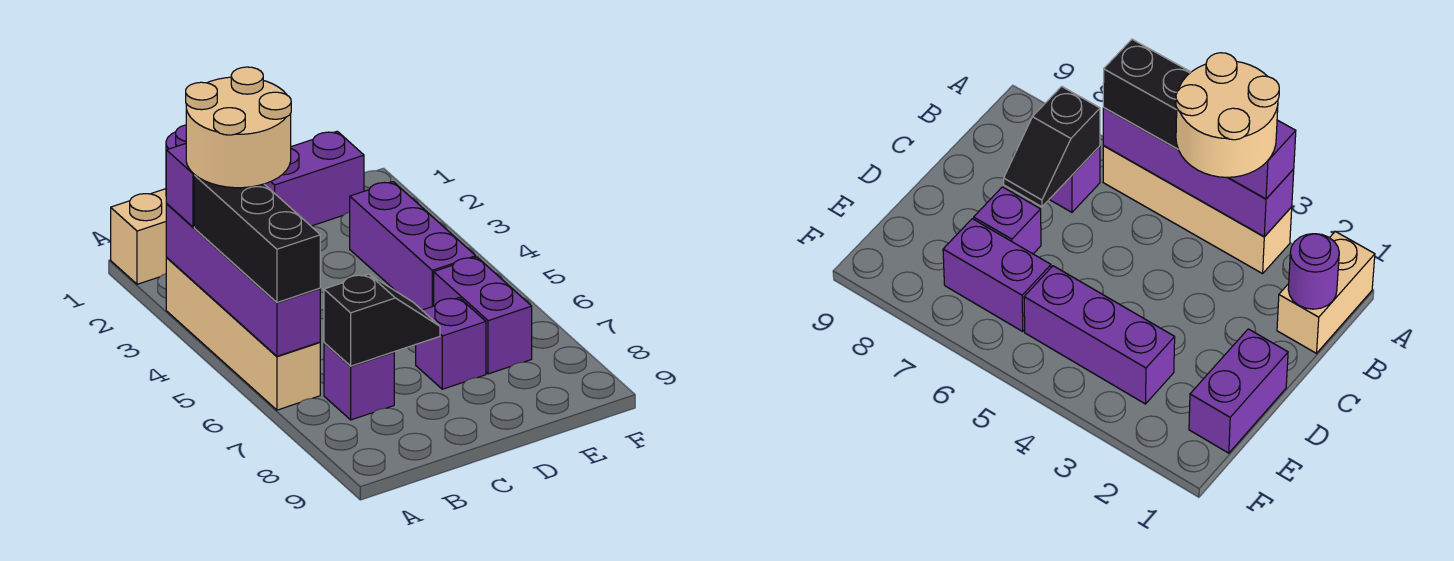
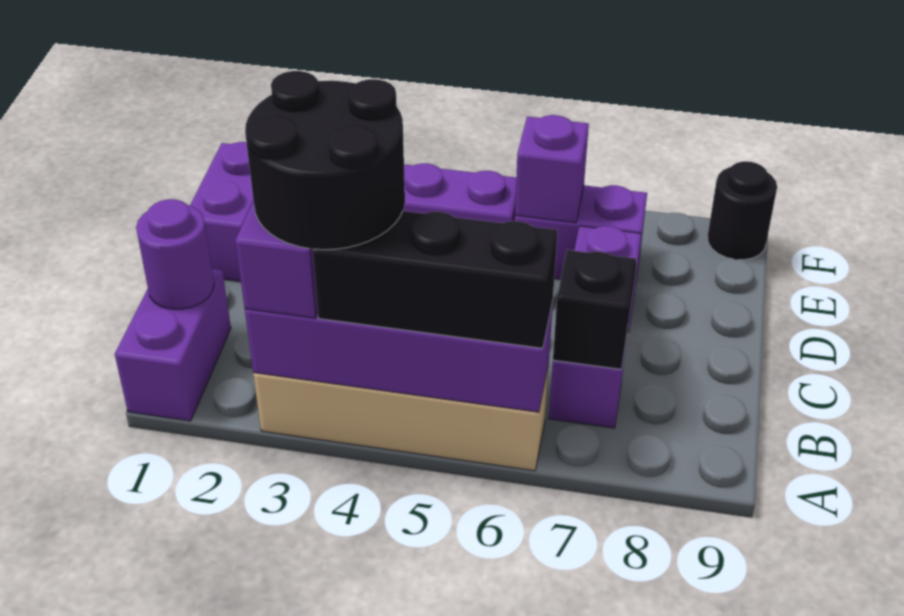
tan 1x2 brick [111,189,167,284] -> purple 1x2 brick [115,269,231,421]
tan 2x2 round brick [186,67,291,188] -> black 2x2 round brick [245,71,405,250]
none -> purple 1x1 brick [515,115,589,223]
none -> black 1x1 round brick [707,161,777,260]

